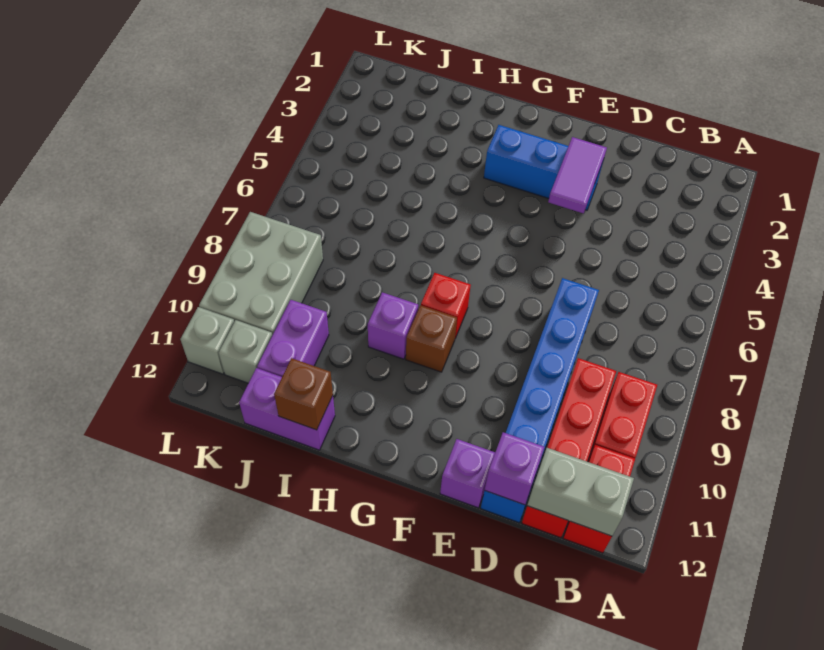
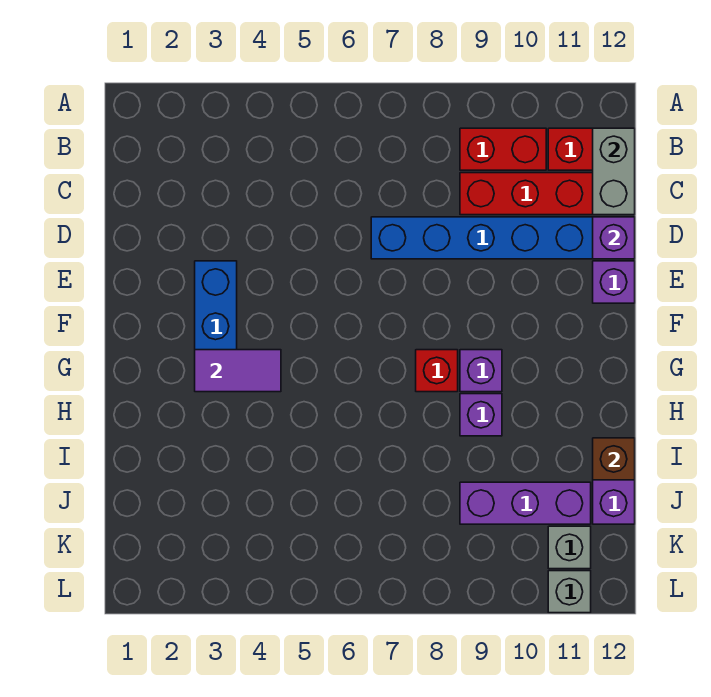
purple 1x2 tile [548,137,607,213] -> purple 1x2 tile moved to [195,350,281,392]
brown 1x1 brick [406,305,457,372] -> purple 1x1 brick [460,350,502,392]
purple 1x2 brick [257,300,329,377] -> purple 1x3 brick [460,482,591,524]
grey 2x3 brick [199,212,323,335] -> none

